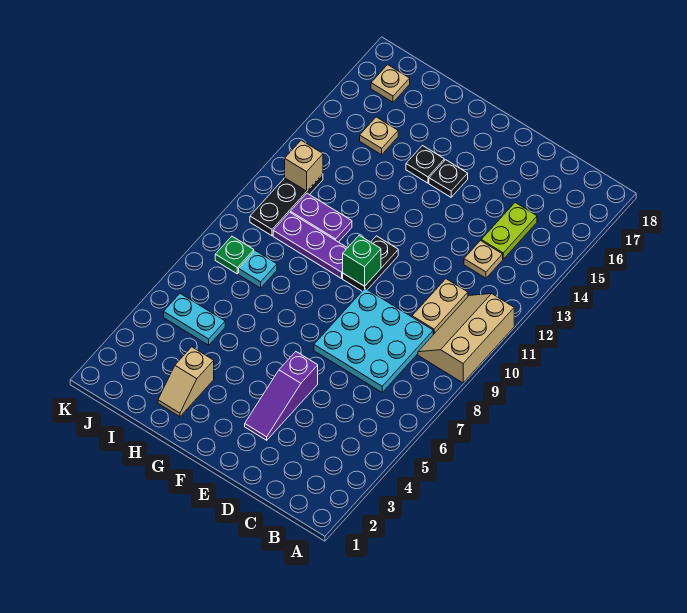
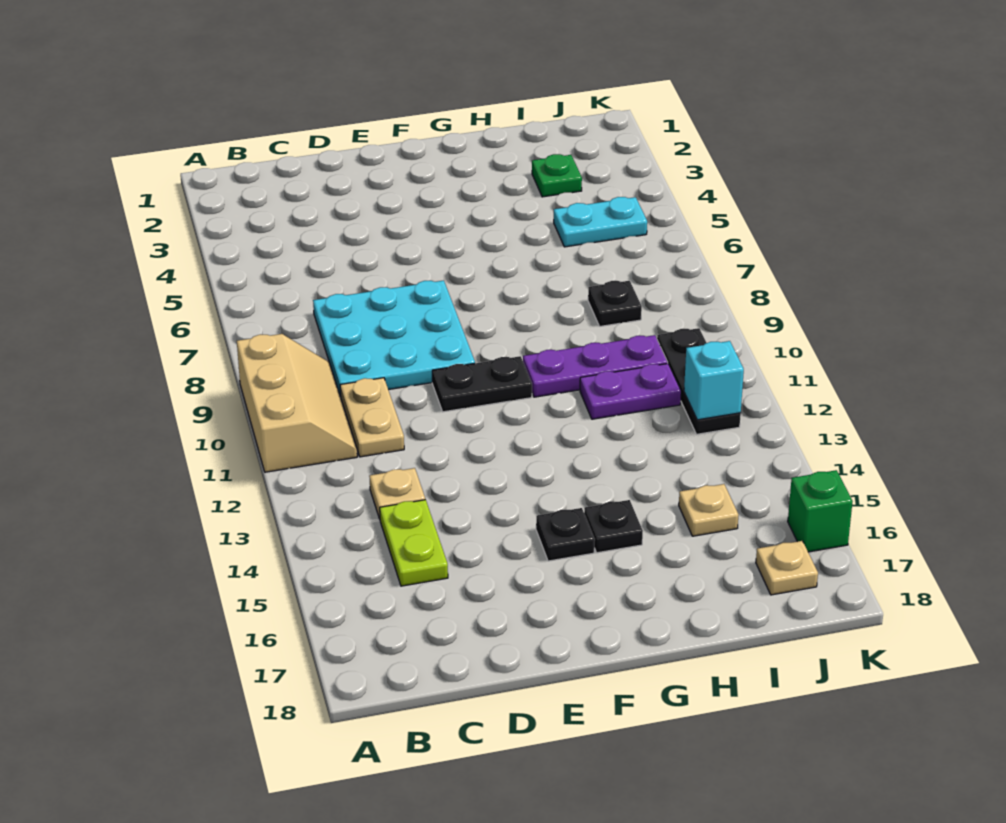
purple 1x3 slope [245,352,318,440] -> none
black 1x2 plate [343,236,398,291] -> black 1x2 plate turned to [432,356,532,412]
green 1x1 brick [343,235,381,286] -> green 1x1 brick moved to [788,470,853,552]
tan 1x2 slope [158,347,214,417] -> none
cyan 1x1 plate [239,251,277,288] -> black 1x1 plate [588,281,642,326]
green 1x1 plate [215,236,254,274] -> green 1x1 plate moved to [532,154,582,197]
tan 1x1 brick [285,140,323,191] -> cyan 1x1 brick [684,341,744,420]

